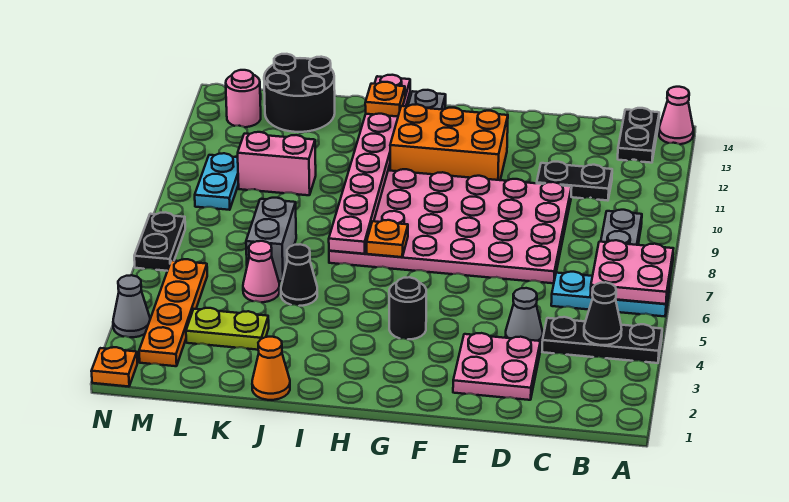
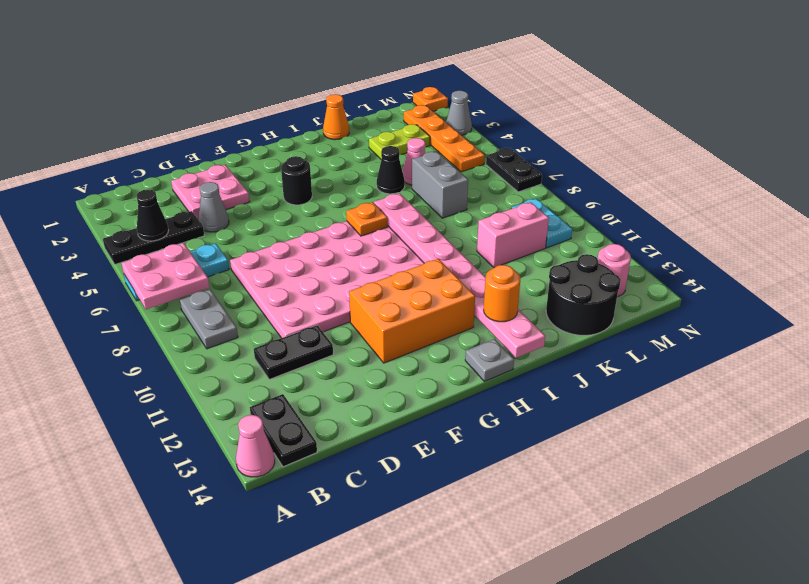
orange 1x1 plate [365,82,405,117] -> orange 1x1 round brick [484,265,520,322]

